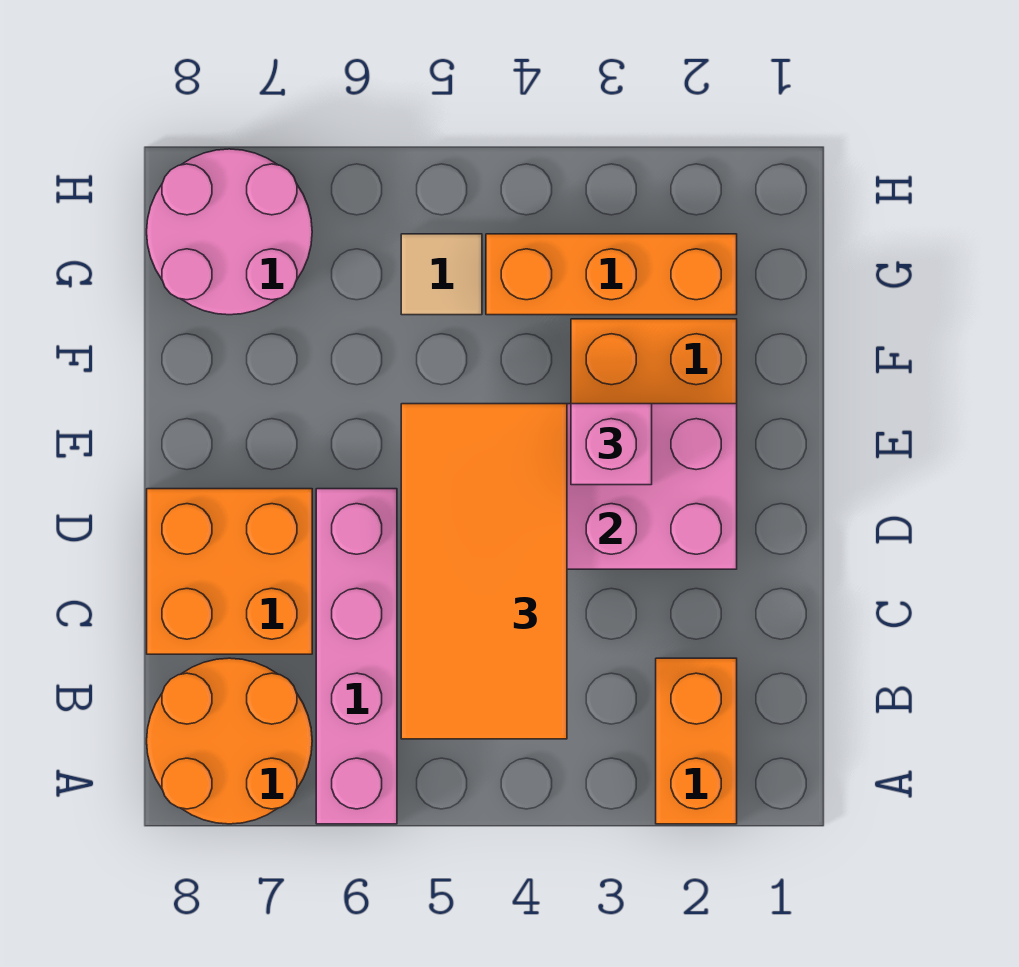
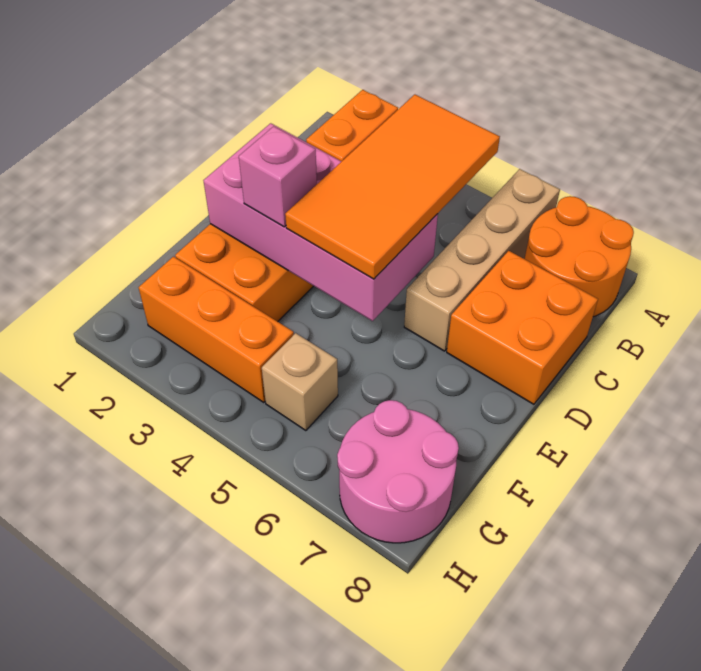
pink 1x4 brick [316,489,397,824] -> tan 1x4 brick [404,169,560,351]
tan 1x1 tile [401,234,482,315] -> tan 1x1 brick [262,333,338,431]

